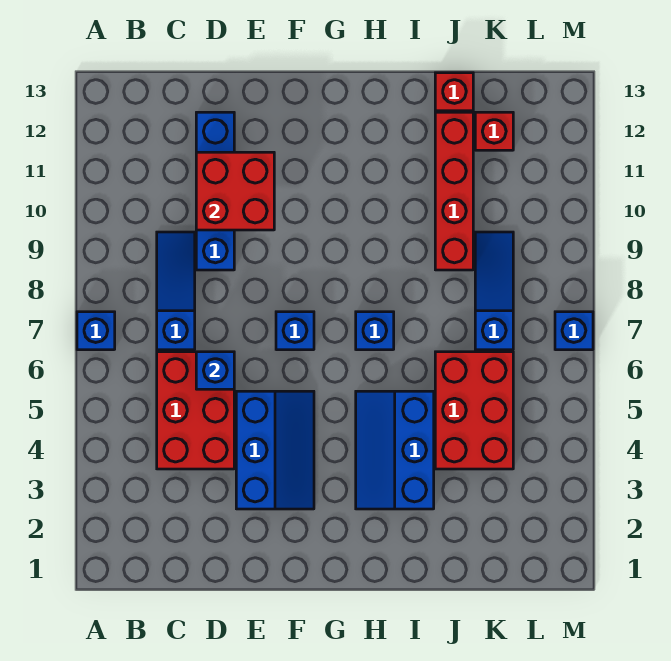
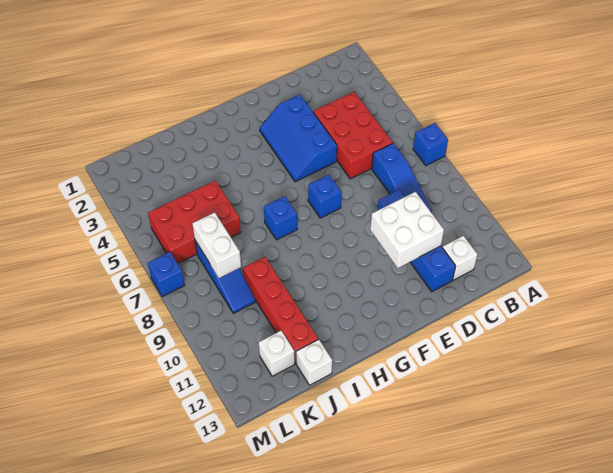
none -> white 1x1 brick [443,236,478,280]
blue 1x1 brick [196,352,234,389] -> none
red 2x2 brick [196,152,274,230] -> white 2x2 brick [370,192,444,268]
blue 2x3 slope [356,391,434,509] -> none
red 2x3 brick [435,352,513,469] -> red 2x3 brick turned to [148,181,241,264]
red 1x1 brick [435,73,473,111] -> white 1x1 brick [296,339,332,385]
none -> white 1x2 brick [192,212,241,278]
red 1x1 brick [475,112,513,150] -> white 1x1 brick [259,331,295,376]

